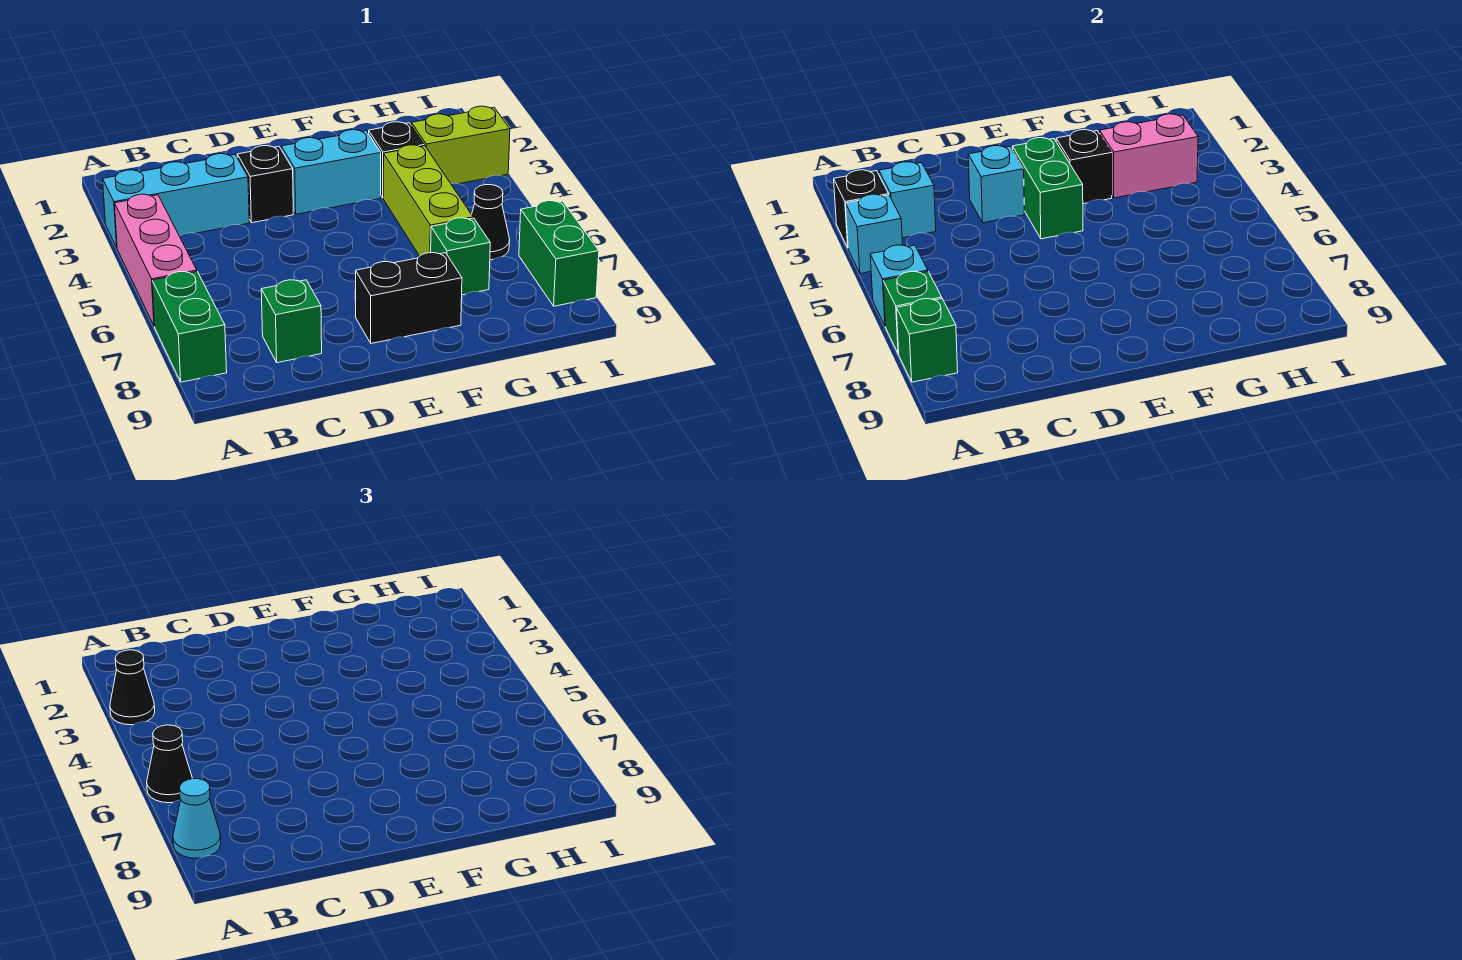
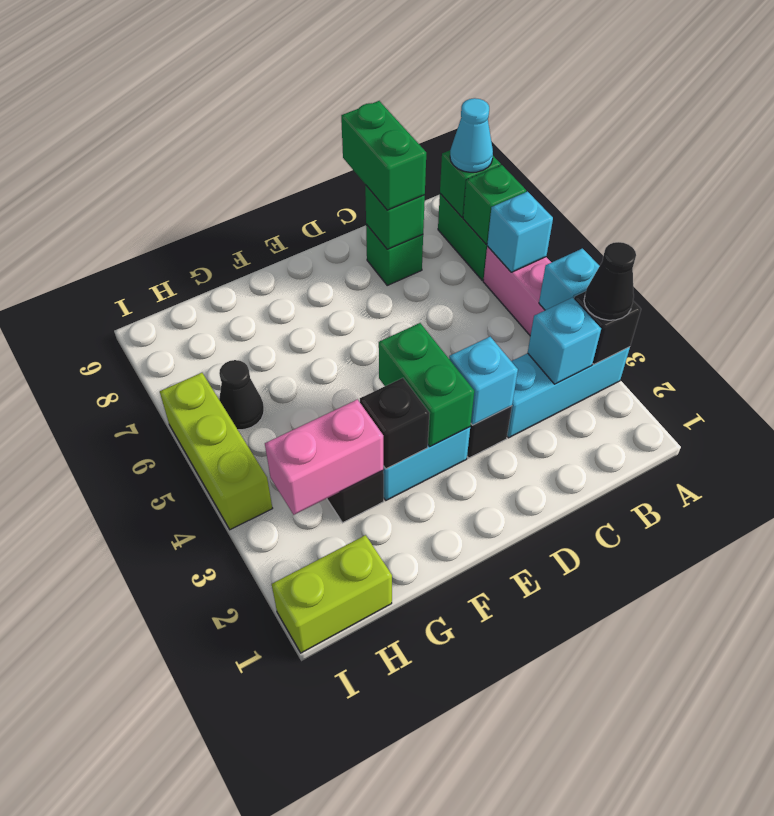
black 1x1 cone [147,725,192,803] -> none
black 1x2 brick [356,253,462,343] -> none
lime 1x3 brick [383,145,473,256] -> lime 1x3 brick moved to [160,373,273,530]
green 1x1 brick [431,218,490,295] -> green 1x1 brick moved to [365,185,425,249]
lime 1x2 brick [411,106,510,184] -> lime 1x2 brick moved to [272,535,392,653]
green 1x2 brick [519,201,599,306] -> green 1x2 brick moved to [341,101,426,210]

